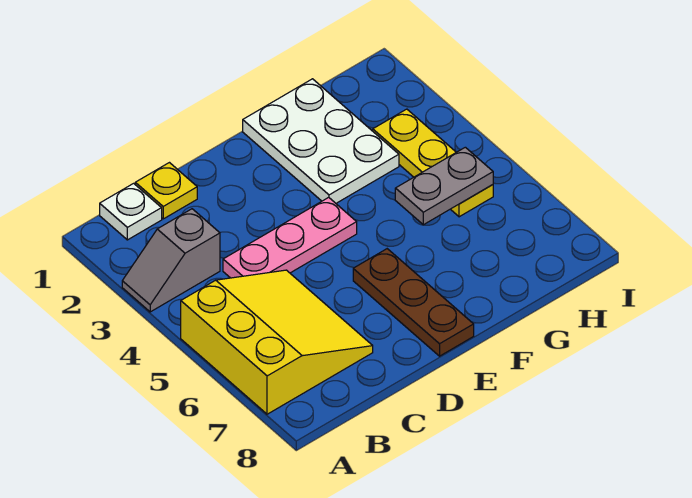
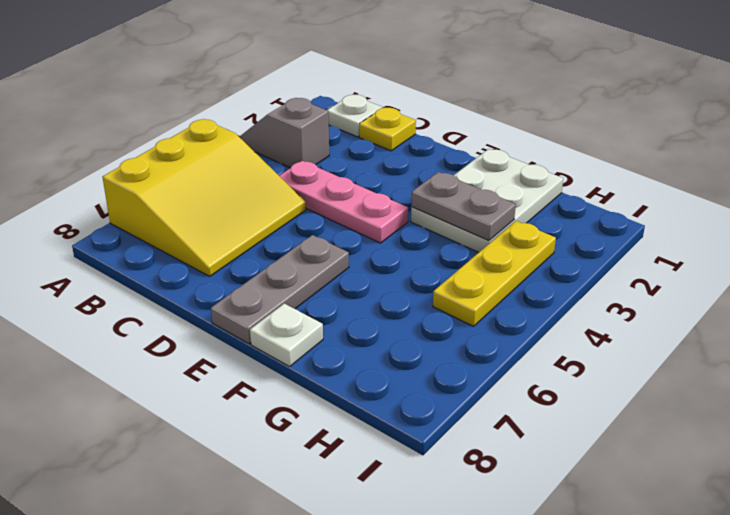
brown 1x3 plate [353,249,474,356] -> grey 1x3 plate [211,235,349,344]
none -> white 1x1 plate [250,304,323,367]
grey 1x2 plate [395,147,493,225] -> grey 1x2 plate moved to [411,172,516,241]

